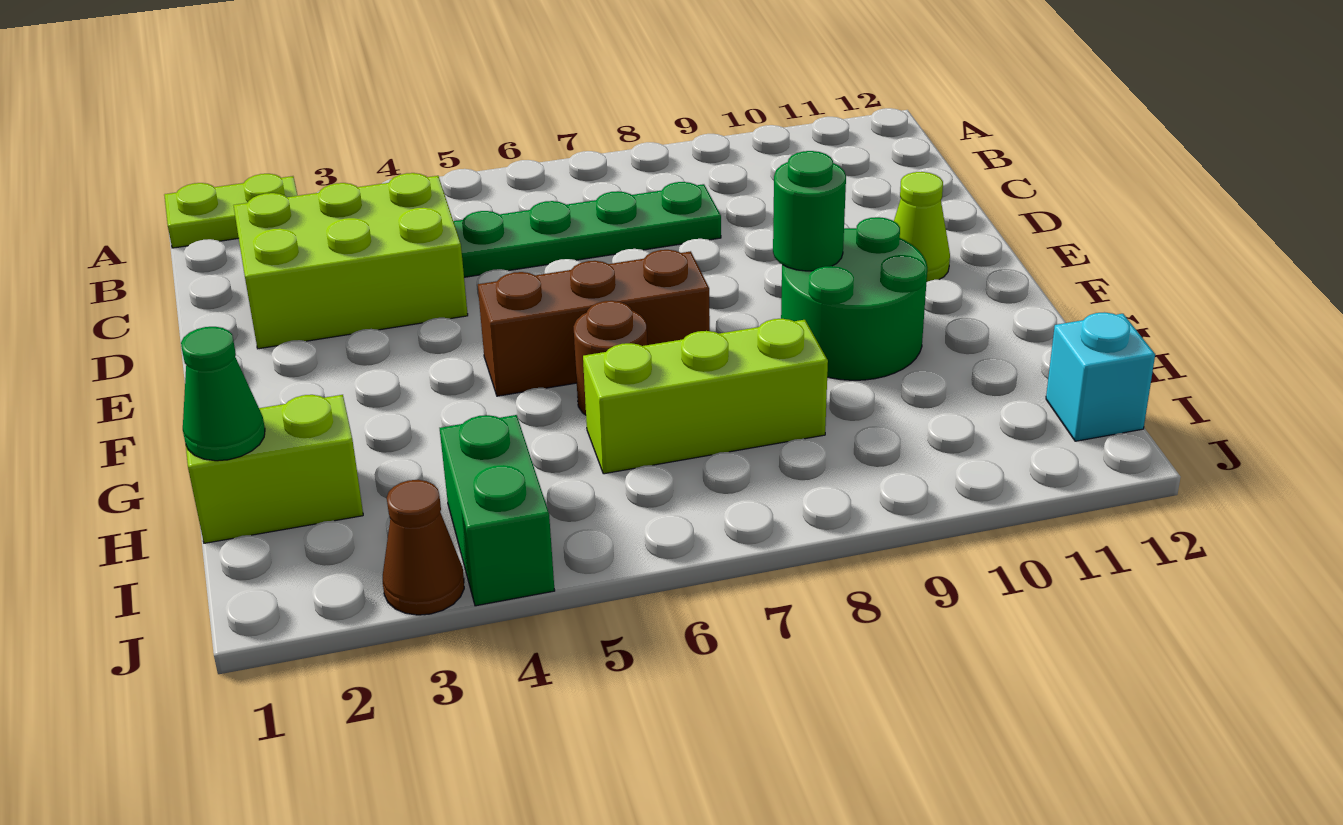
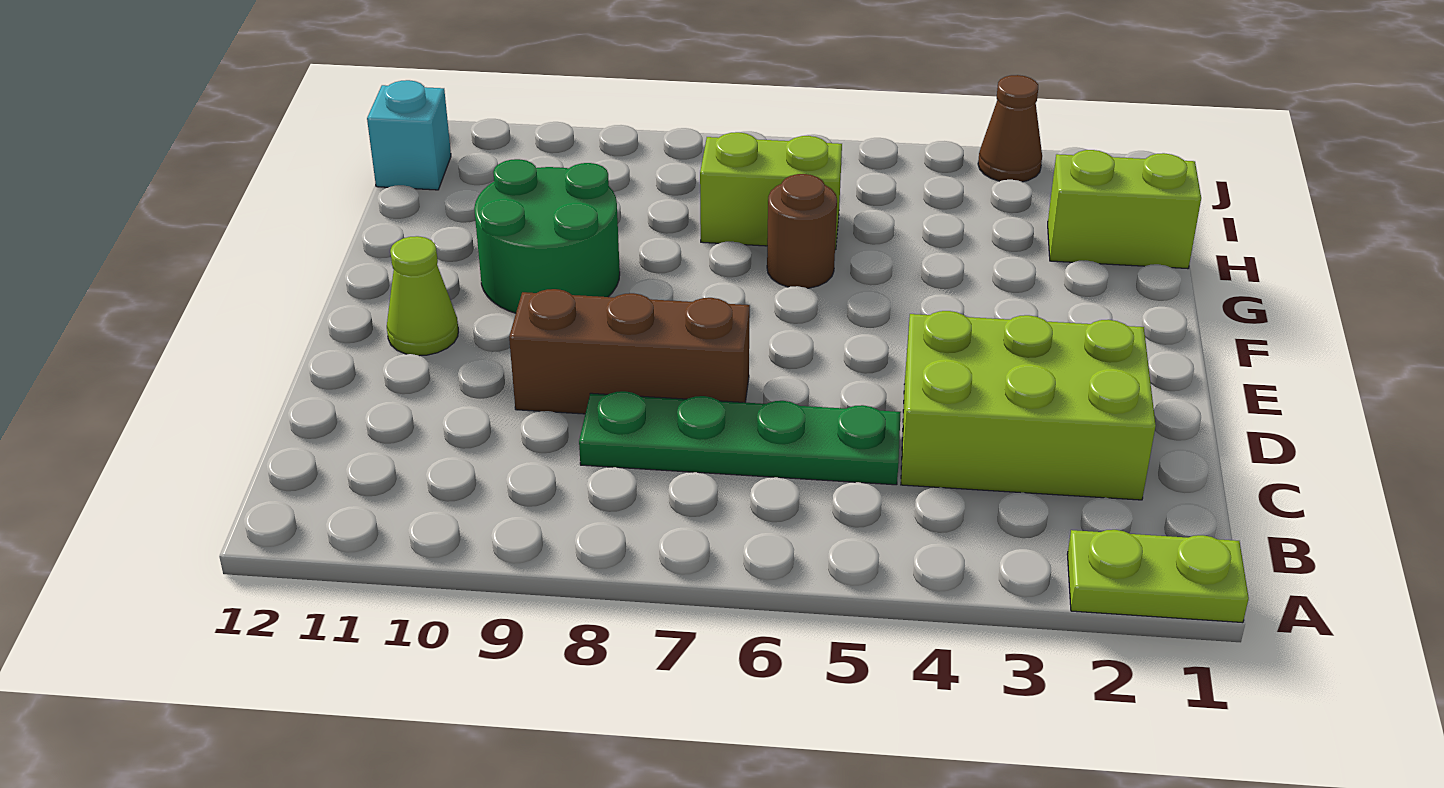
brown 1x3 brick [478,250,710,396] -> brown 1x3 brick moved to [509,289,750,414]
green 1x1 round brick [773,151,846,271] -> none
green 1x1 cone [181,327,265,461] -> none
lime 1x3 brick [583,319,828,474] -> lime 1x2 brick [700,132,842,250]
green 1x2 brick [440,415,555,606] -> none

